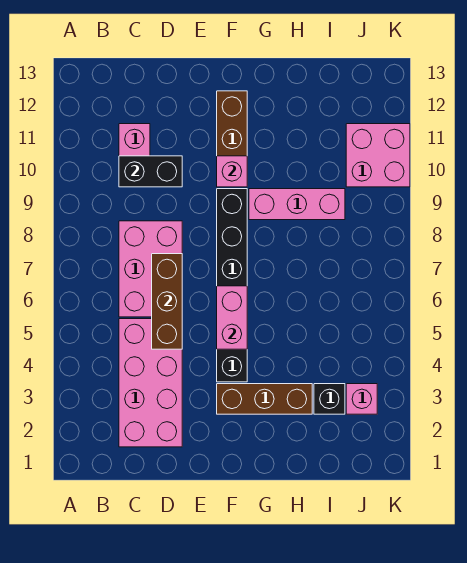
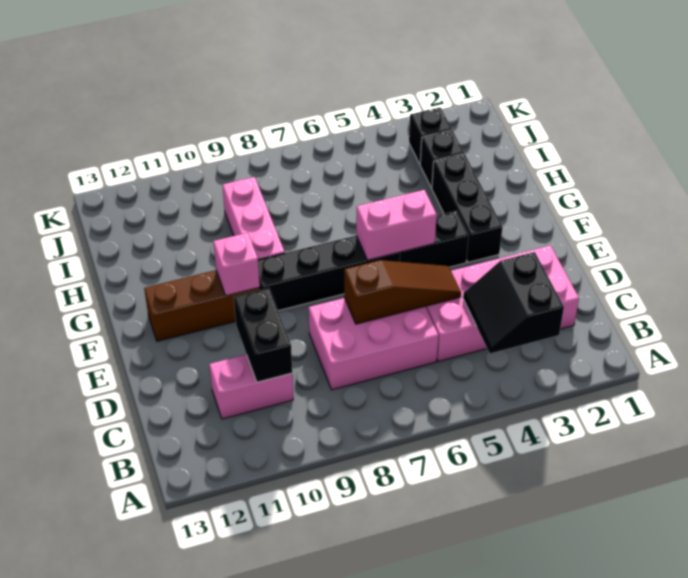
none -> black 2x2 slope [463,252,564,354]
brown 1x3 brick [152,254,182,349] -> brown 1x3 slope [344,260,461,324]
brown 1x3 brick [217,384,312,414] -> black 1x3 brick [432,154,503,262]
pink 1x1 brick [346,384,377,414] -> black 1x1 brick [409,108,452,164]
pink 2x2 brick [346,124,410,187] -> none

